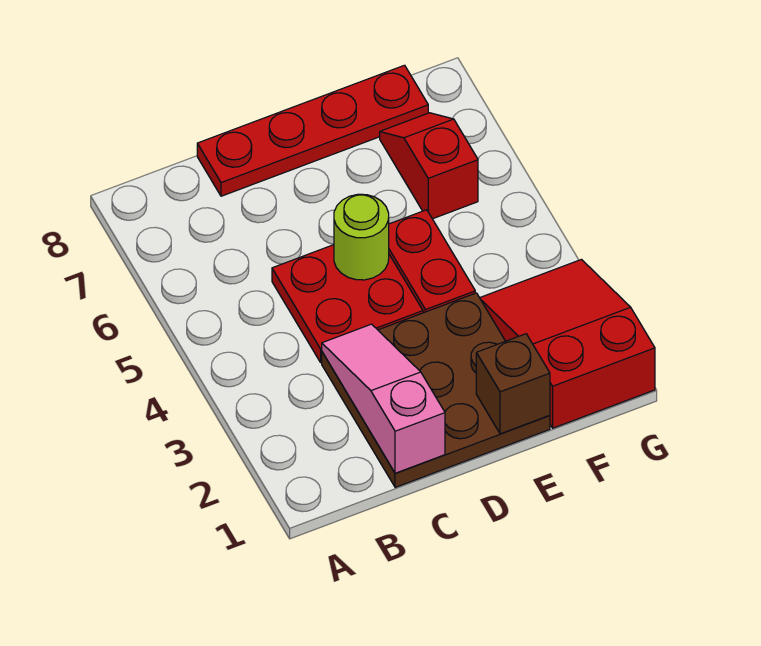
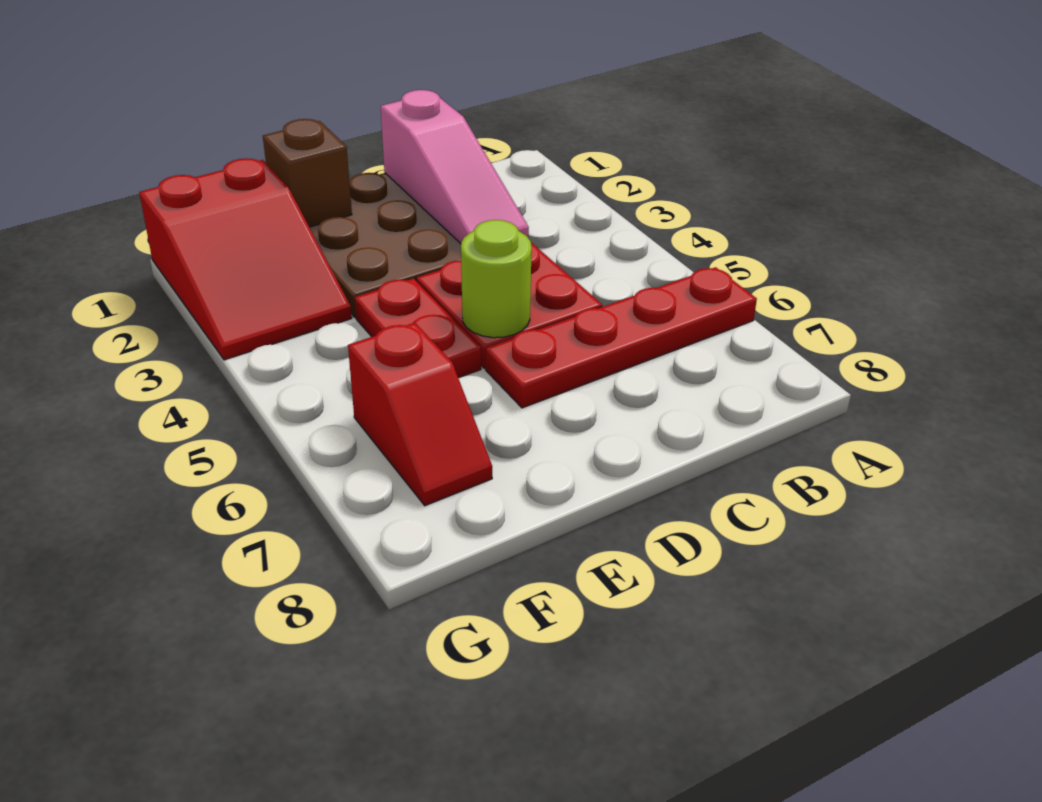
red 1x4 plate [197,65,428,196] -> red 1x4 plate moved to [486,267,757,408]

